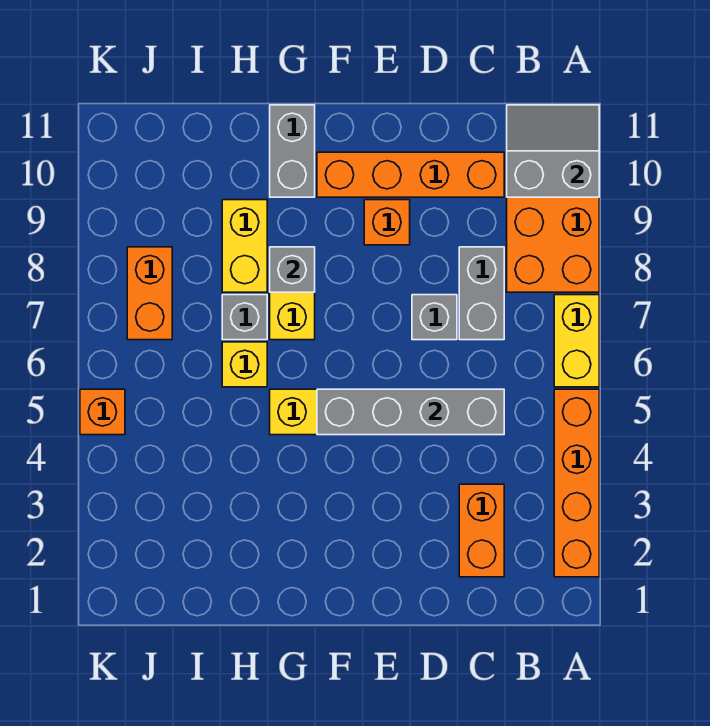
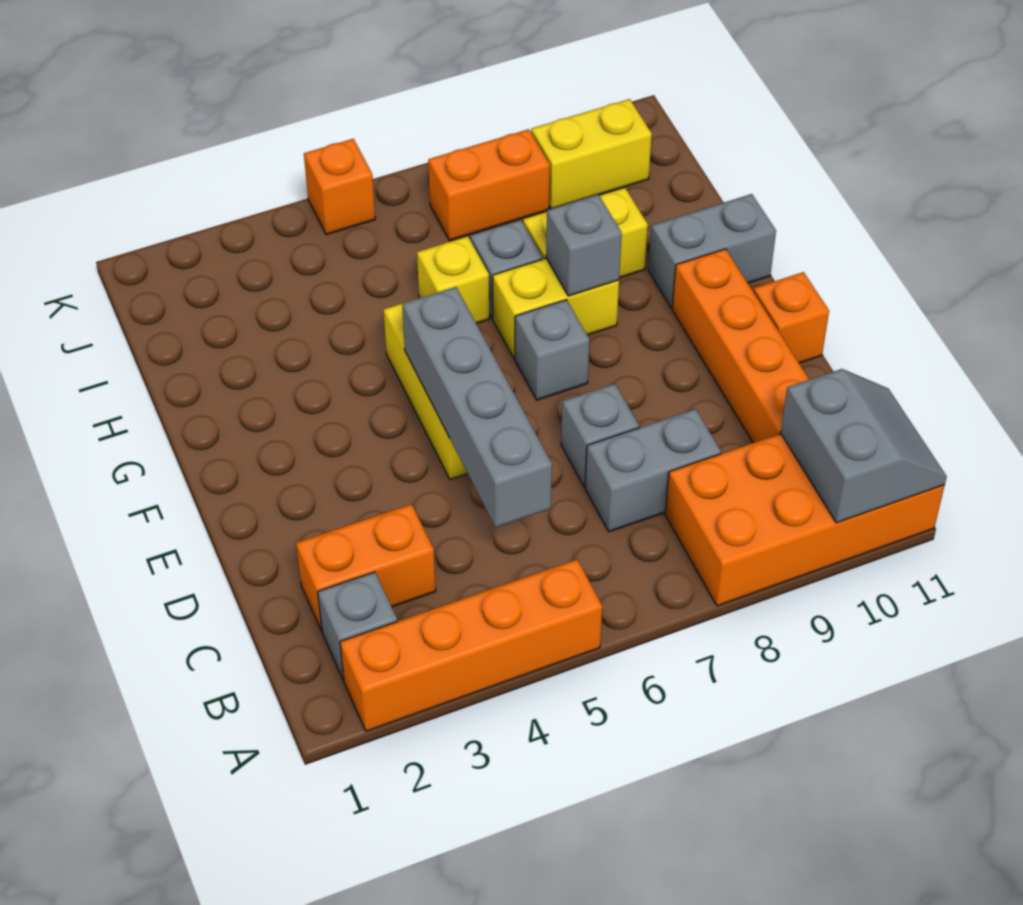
yellow 1x2 brick [554,295,599,387] -> yellow 1x2 brick moved to [531,99,652,209]
none -> grey 1x1 brick [318,572,397,680]
orange 1x1 brick [364,200,410,245] -> orange 1x1 brick moved to [753,272,829,363]
none -> grey 1x1 brick [515,300,589,400]

